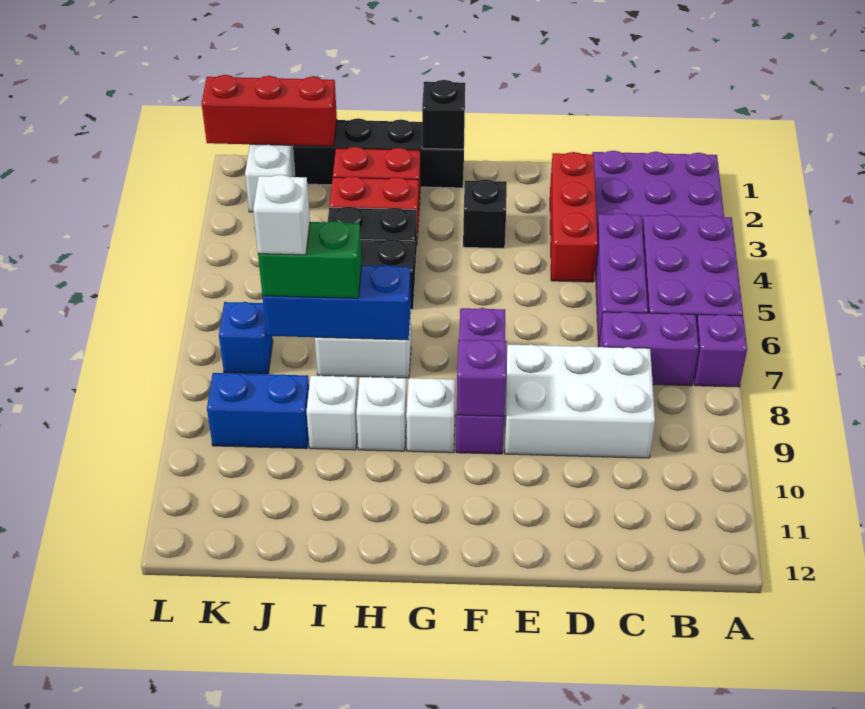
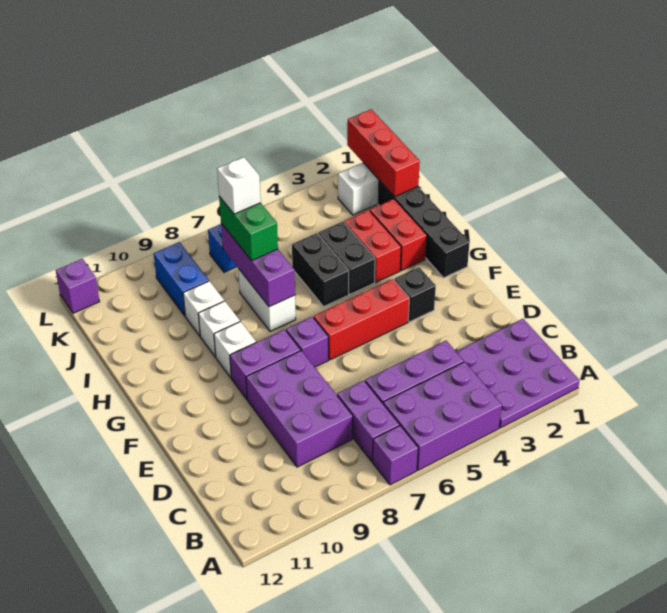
white 2x3 brick [505,345,655,458] -> purple 2x3 brick [246,351,353,467]
red 1x3 brick [550,152,598,282] -> red 1x3 brick moved to [314,279,409,360]
purple 1x1 brick [457,340,507,416] -> purple 1x1 brick moved to [56,259,100,313]
black 1x1 brick [422,80,465,149] -> none
blue 1x3 brick [262,265,411,340] -> purple 1x3 brick [221,223,295,307]

